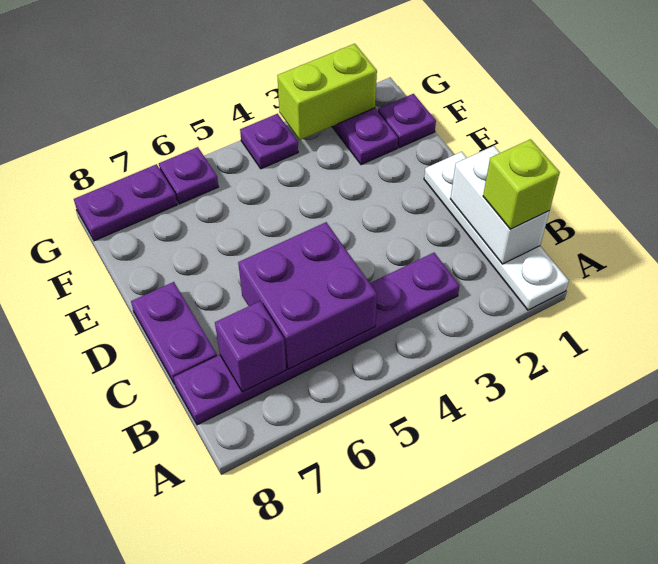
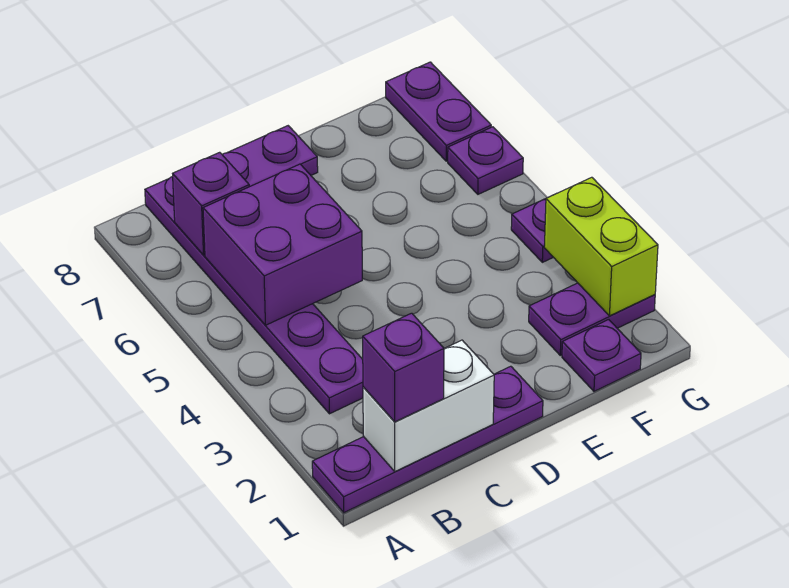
white 1x4 plate [424,152,569,310] -> purple 1x4 plate [312,366,543,513]
lime 1x1 brick [483,139,560,229] -> purple 1x1 brick [363,313,444,422]

